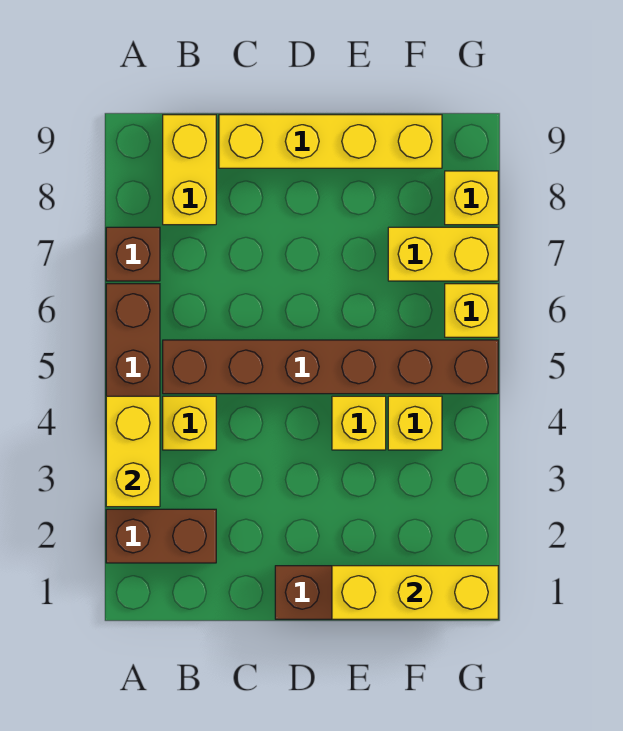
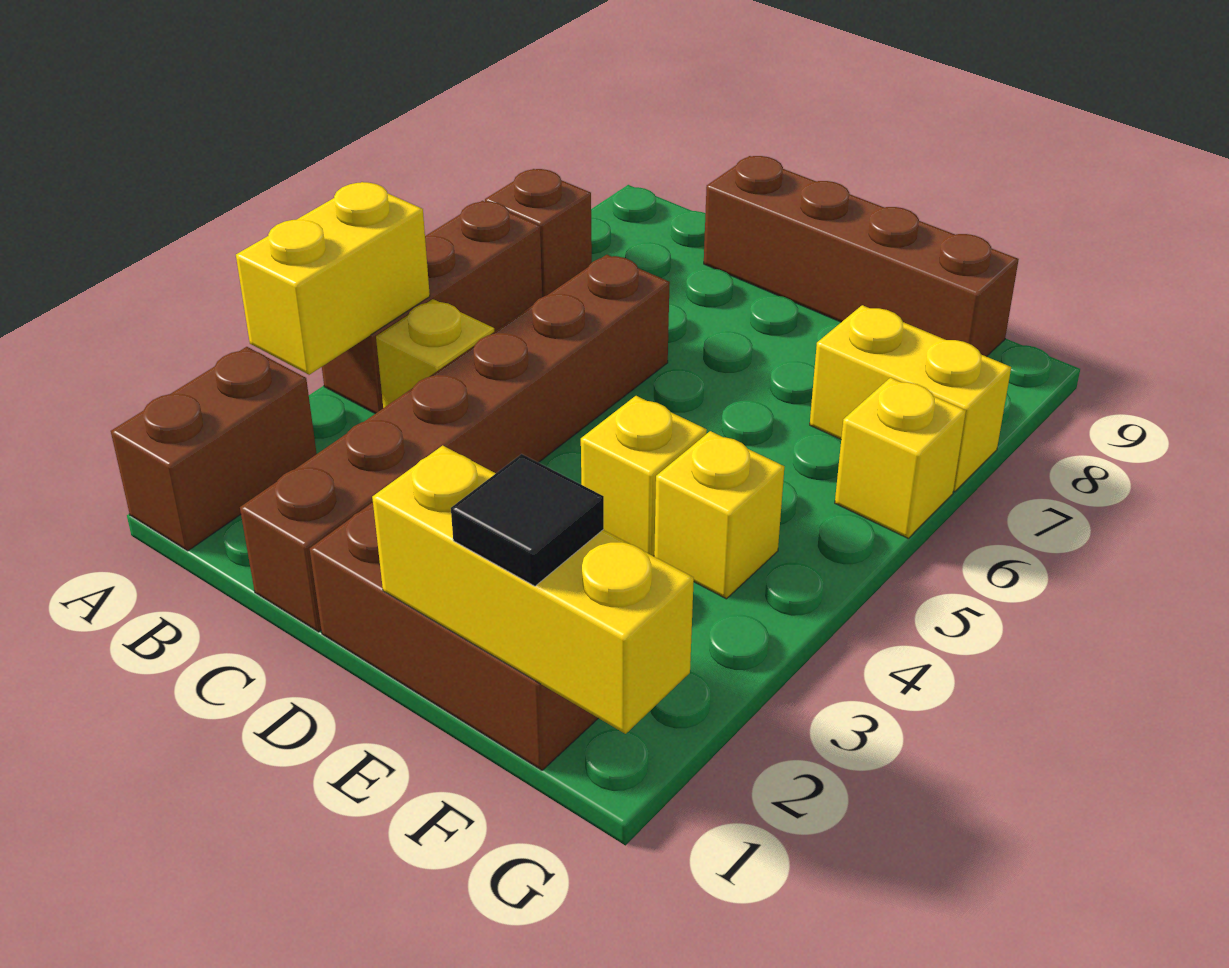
brown 1x2 brick [106,509,216,563] -> brown 1x2 brick turned to [111,347,317,551]
brown 1x6 brick [163,340,498,394] -> brown 1x6 brick turned to [240,255,670,632]
yellow 1x2 brick [163,115,216,225] -> none
yellow 1x4 brick [219,115,442,168] -> brown 1x4 brick [704,156,1019,357]
none -> black 1x1 tile [451,454,604,586]
yellow 1x1 brick [445,171,498,225] -> none

